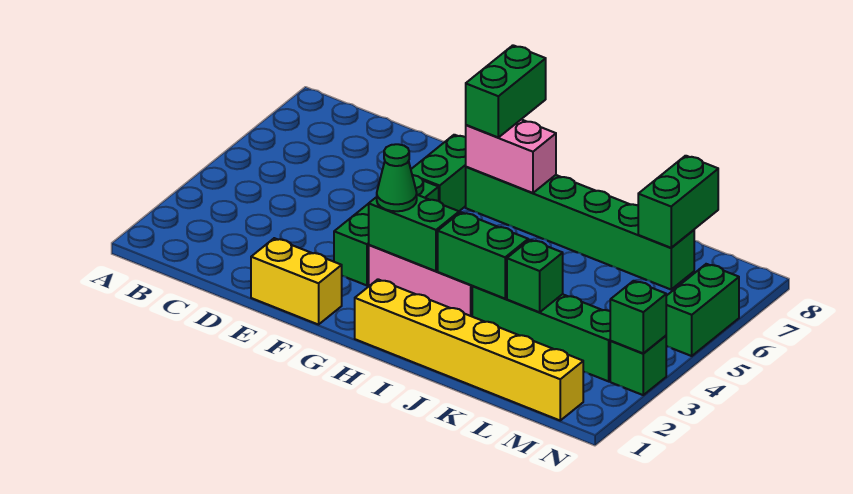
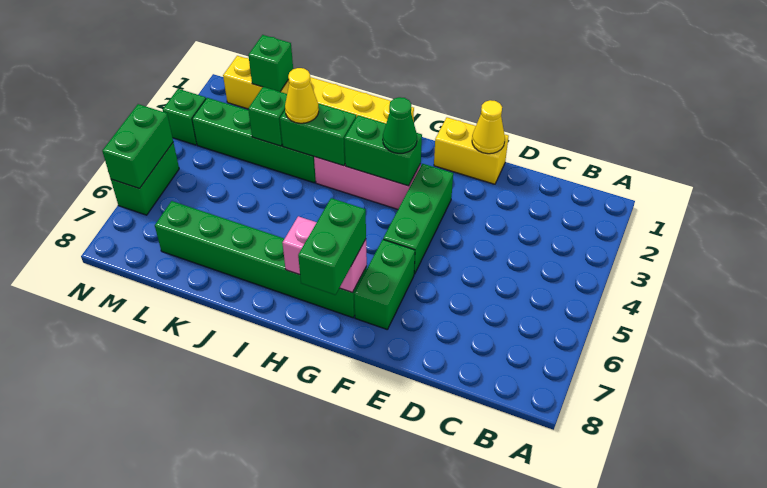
none -> yellow 1x1 cone [472,100,505,154]
none -> yellow 1x1 cone [285,68,319,123]
green 1x2 brick [638,156,718,248] -> green 1x2 brick moved to [102,104,173,189]
green 1x1 brick [610,281,666,354] -> green 1x1 brick moved to [248,35,293,92]

